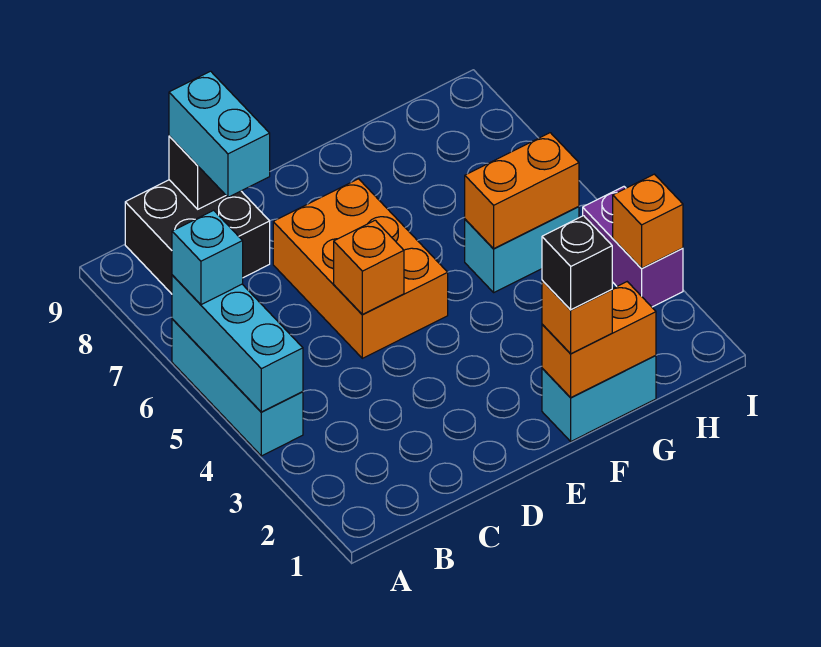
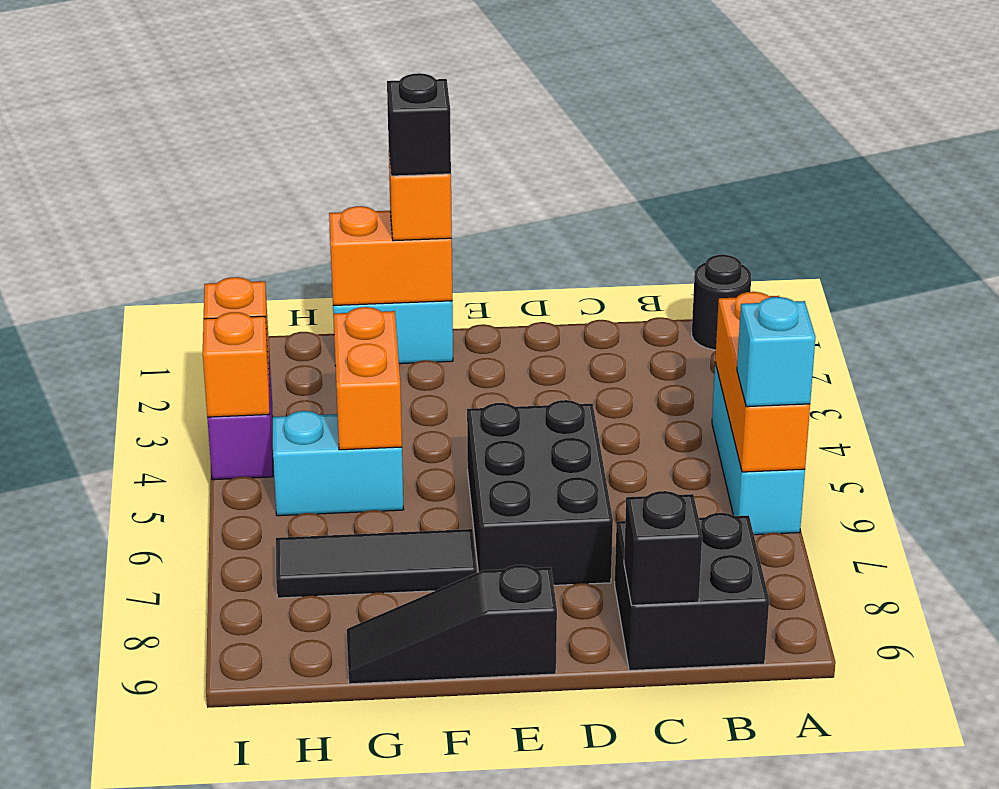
none -> black 1x1 round brick [692,255,751,350]
cyan 1x3 brick [172,275,303,412] -> orange 1x3 brick [715,292,810,472]
cyan 1x2 brick [169,71,270,197] -> none
orange 2x3 brick [273,179,448,358] -> black 2x3 brick [467,400,613,585]
orange 1x1 brick [334,220,404,314] -> orange 1x1 brick moved to [203,312,269,417]
none -> black 1x3 slope [347,565,557,684]
none -> black 1x3 tile [276,529,477,598]
orange 1x2 brick [465,133,579,249] -> orange 1x2 brick turned to [333,307,402,450]

